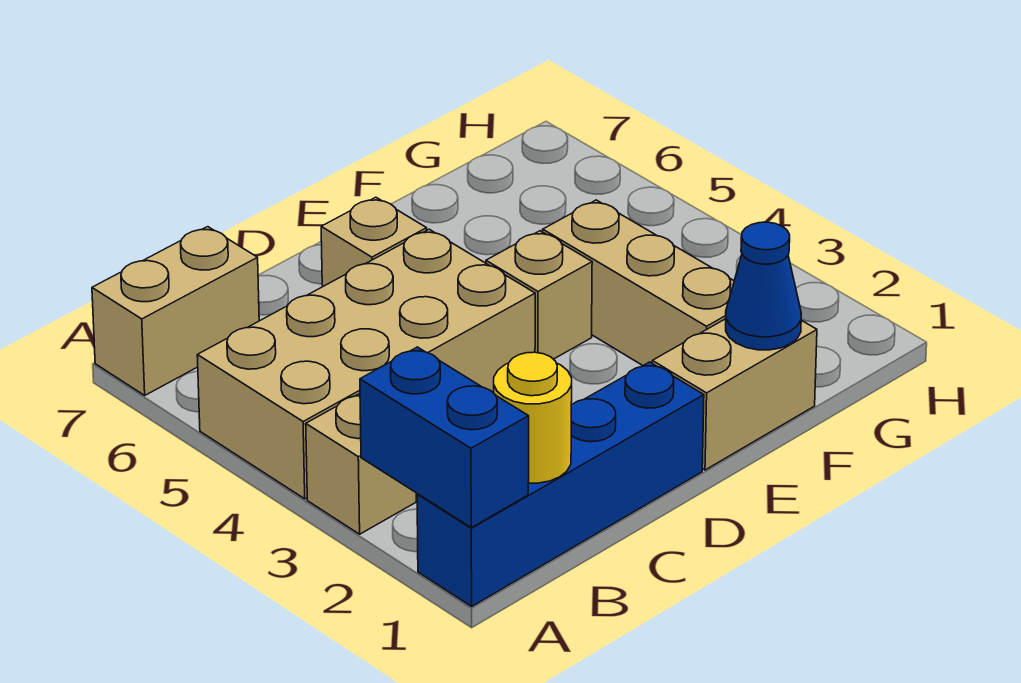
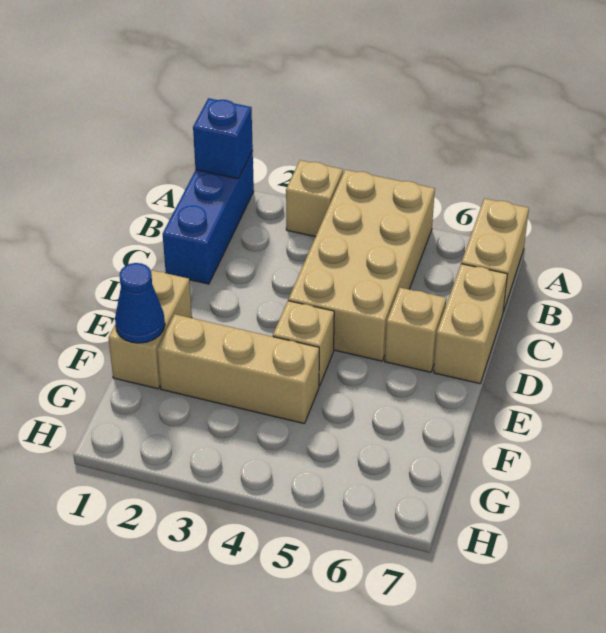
blue 1x4 brick [417,362,704,606] -> blue 1x3 brick [163,151,254,284]
blue 1x2 brick [360,347,529,528] -> blue 1x1 brick [193,98,253,179]
yellow 1x1 round brick [494,352,572,483] -> none
none -> tan 1x2 brick [434,264,507,384]

